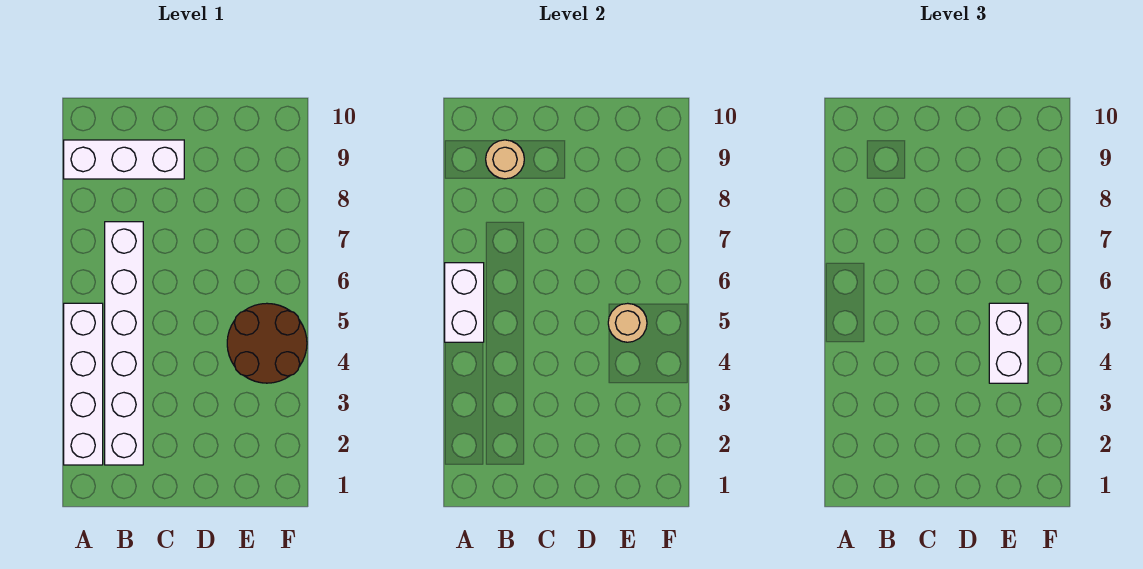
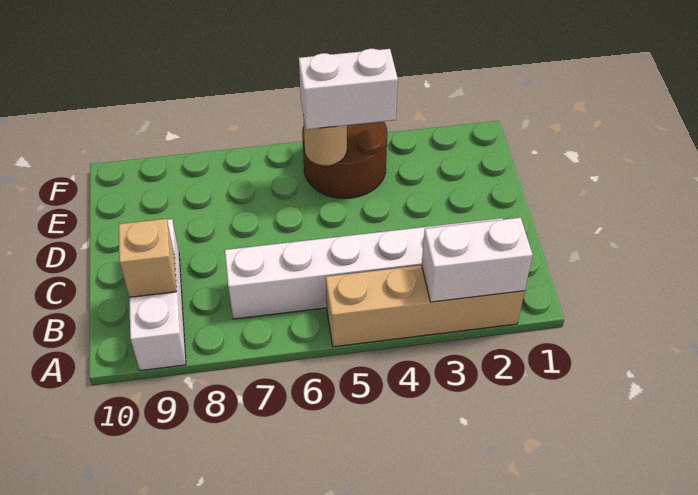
white 1x4 brick [64,303,103,465] -> tan 1x4 brick [326,265,525,347]
white 1x2 brick [445,263,484,342] -> white 1x2 brick moved to [422,218,533,302]
tan 1x1 round brick [486,140,524,179] -> tan 1x1 brick [119,219,176,297]

